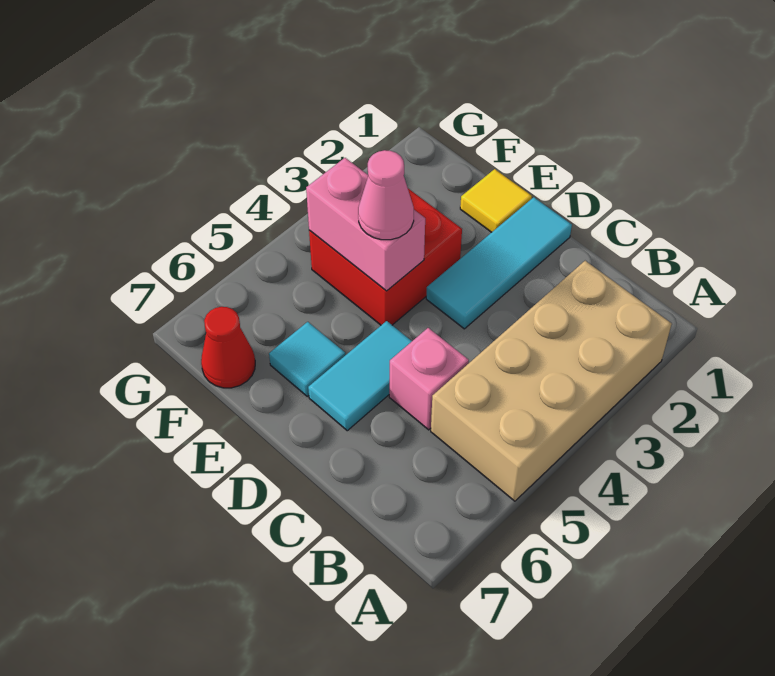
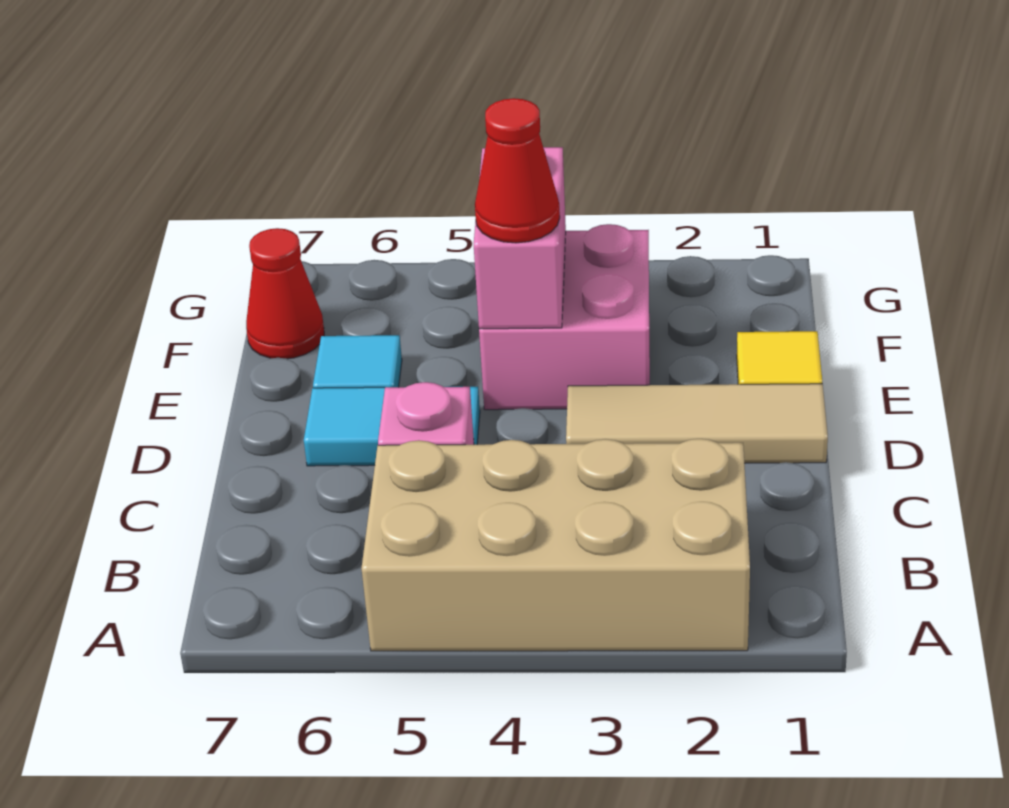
cyan 1x3 tile [426,197,572,329] -> tan 1x3 tile [566,384,828,463]
red 2x2 brick [309,189,462,325] -> pink 2x2 brick [479,224,650,410]
pink 1x1 cone [358,150,414,240] -> red 1x1 cone [475,98,560,243]

